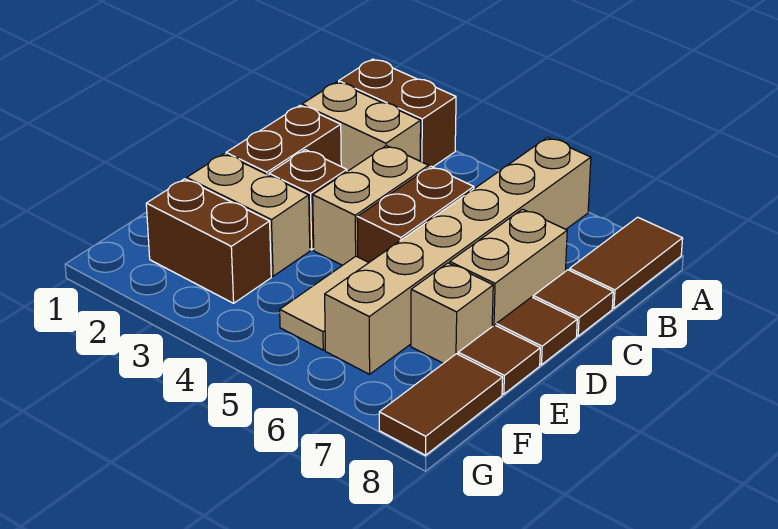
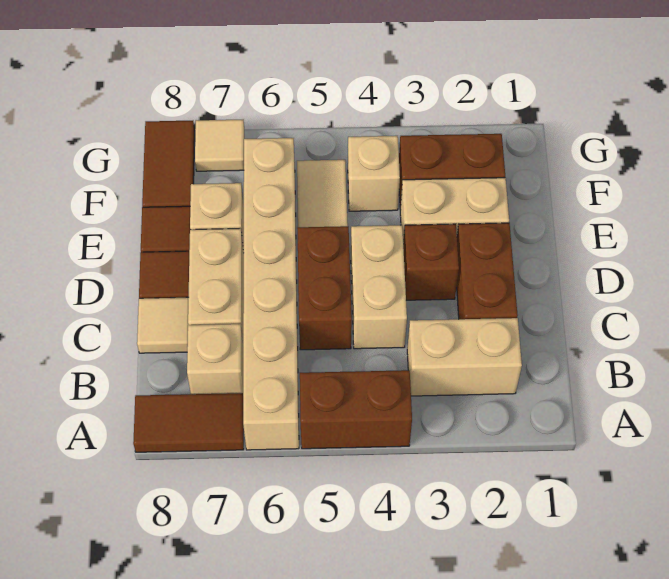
brown 1x2 brick [339,59,456,167] -> brown 1x2 brick moved to [300,370,412,449]
brown 1x2 tile [570,217,683,308] -> brown 1x2 tile turned to [133,393,244,452]
none -> tan 1x1 brick [187,324,243,394]
brown 1x1 tile [533,270,613,336] -> tan 1x1 tile [137,297,189,353]
none -> tan 1x1 brick [348,136,400,211]
none -> tan 1x1 tile [195,120,244,171]

